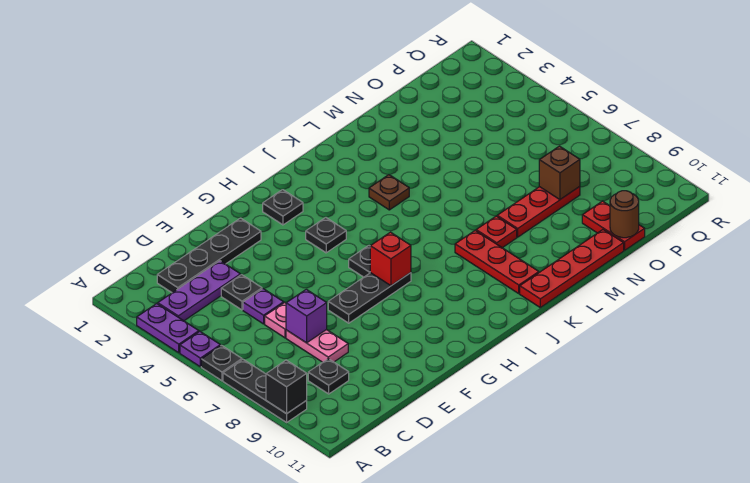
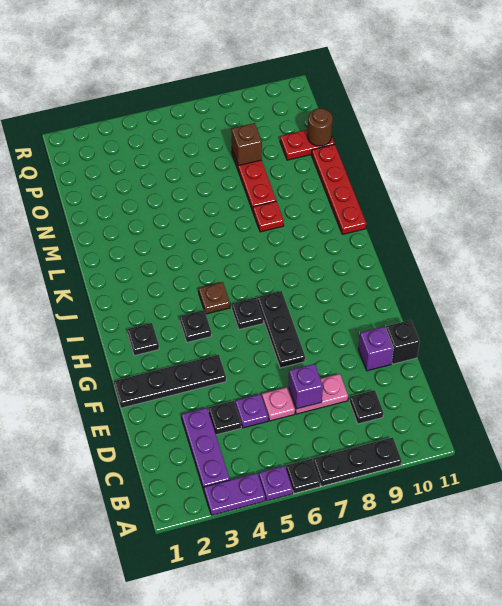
black 1x1 brick [266,360,307,414] -> black 1x1 brick moved to [386,320,420,364]
black 1x4 plate [157,218,261,293] -> black 1x4 plate turned to [114,355,226,408]
none -> purple 1x1 brick [359,326,394,371]
red 1x1 brick [370,232,411,286] -> none
brown 1x1 plate [369,175,409,210] -> brown 1x1 plate moved to [199,282,230,314]
red 1x3 plate [455,231,539,293] -> none

